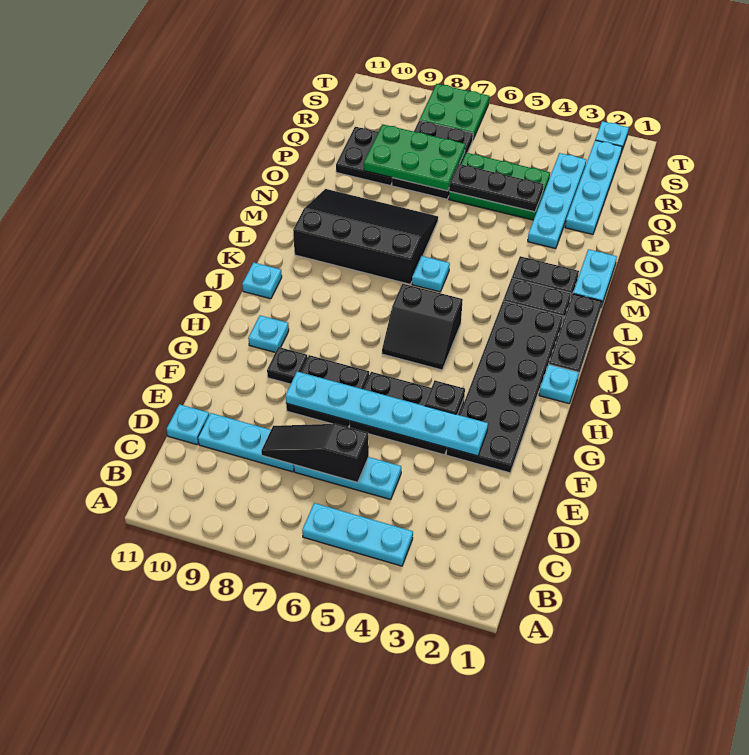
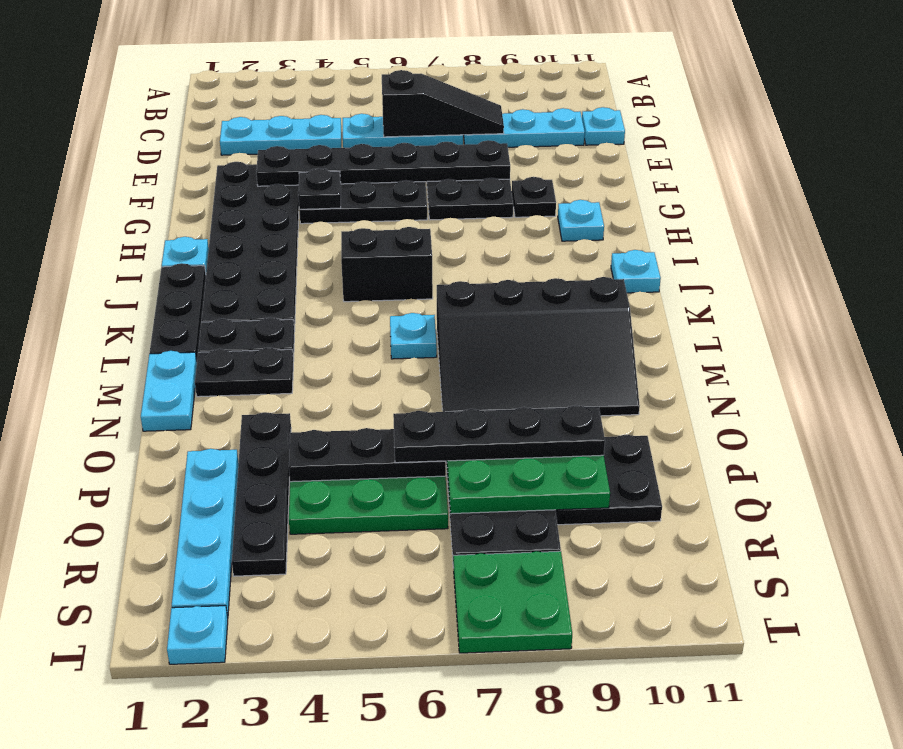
cyan 1x3 plate [302,503,413,566] -> cyan 1x3 plate moved to [220,115,341,155]
cyan 1x6 plate [286,372,488,456] -> black 1x6 plate [256,140,510,186]
cyan 1x4 plate [528,153,586,249] -> black 1x4 plate [232,412,291,576]
none -> black 1x4 plate [393,405,605,463]

